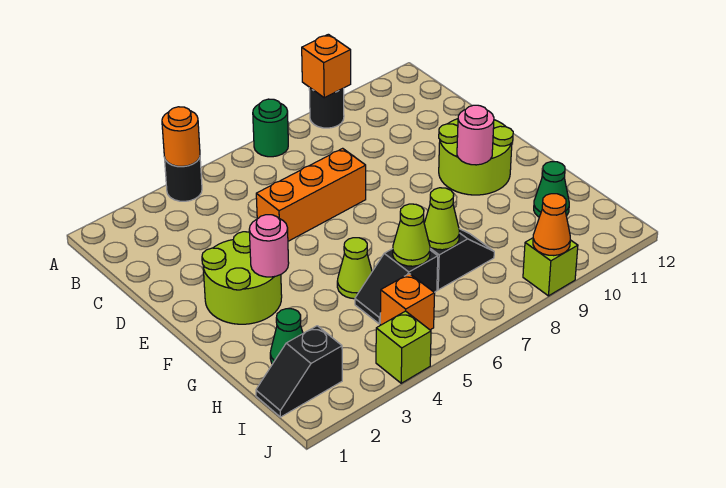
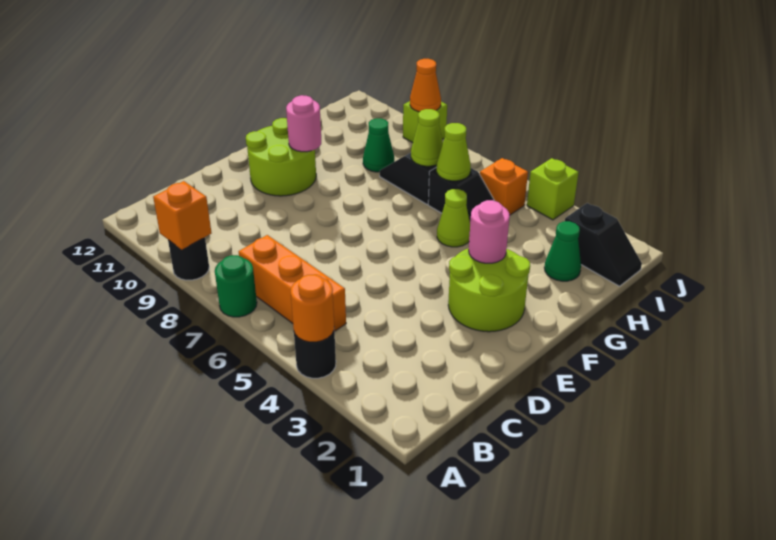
orange 1x3 brick [256,148,366,241] -> orange 1x3 brick moved to [239,235,346,331]
green 1x1 cone [534,162,569,217] -> green 1x1 cone moved to [363,118,394,172]

